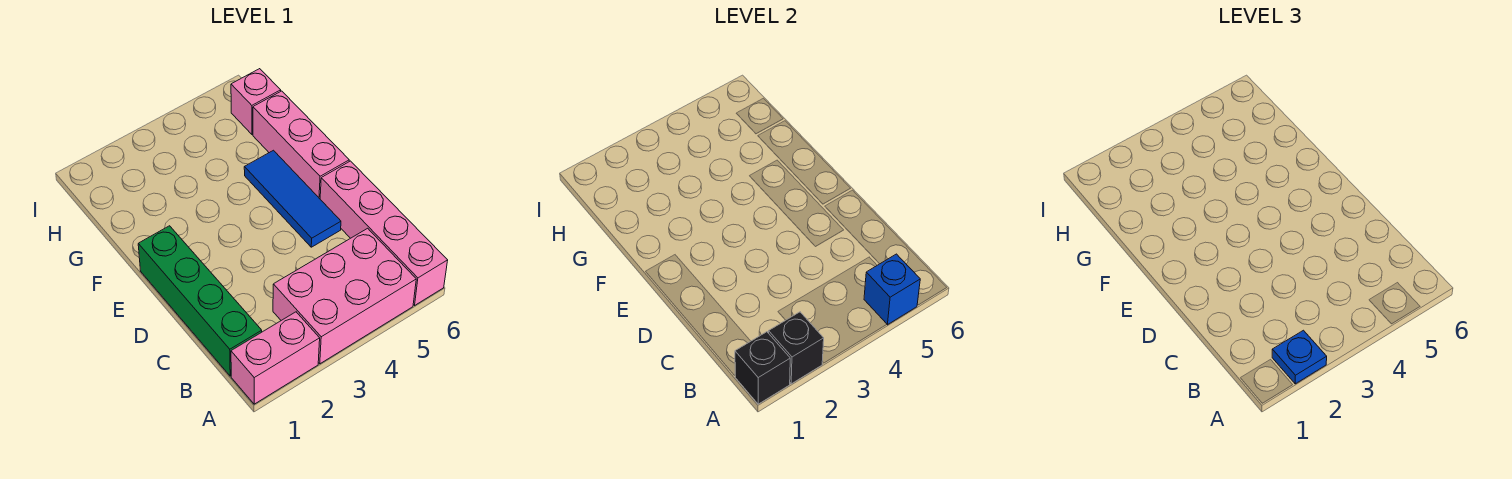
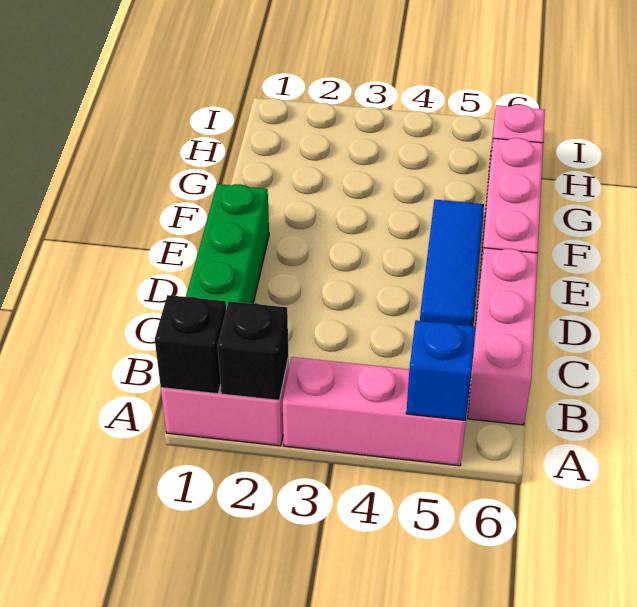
blue 1x1 plate [1272,330,1327,384] -> none
pink 2x3 brick [273,228,416,364] -> pink 1x3 brick [283,357,466,466]
pink 1x4 brick [320,161,448,305] -> pink 1x3 brick [468,248,538,425]

